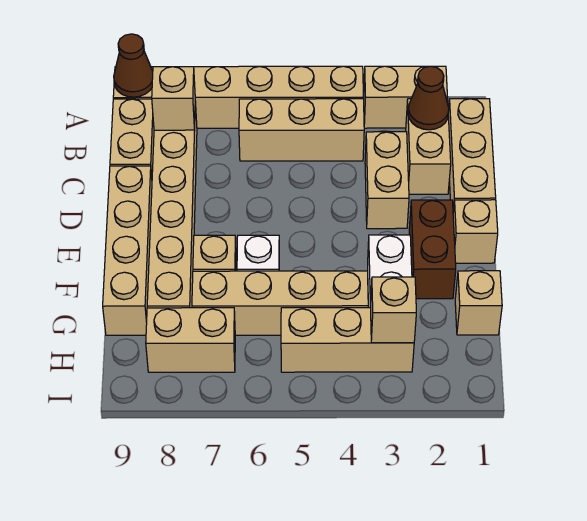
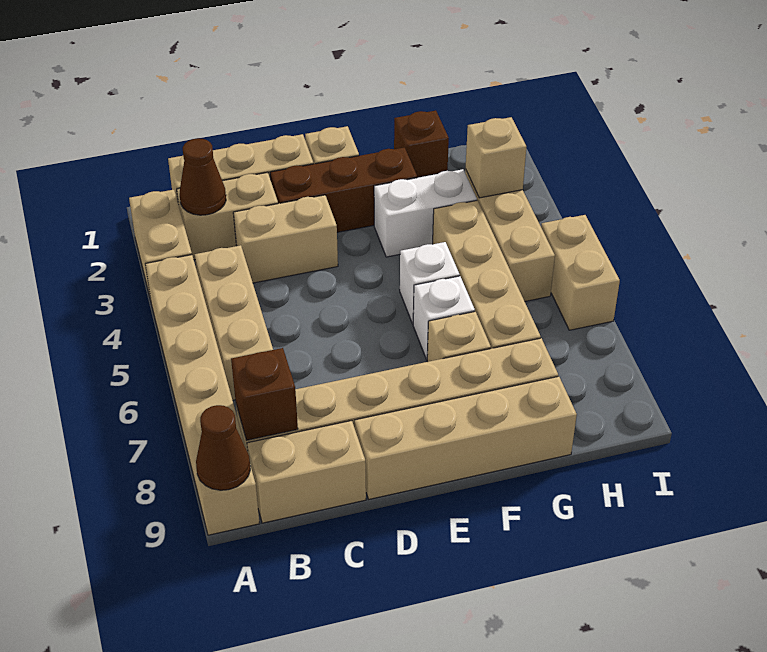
tan 1x1 brick [152,67,195,130] -> brown 1x1 brick [231,348,298,440]
brown 1x2 brick [409,200,456,299] -> brown 1x3 brick [270,148,417,232]
none -> white 1x1 brick [400,242,460,324]
tan 1x1 brick [455,271,502,335] -> brown 1x1 brick [394,111,449,178]
tan 1x2 brick [146,308,235,372] -> tan 1x2 brick moved to [541,215,620,330]

